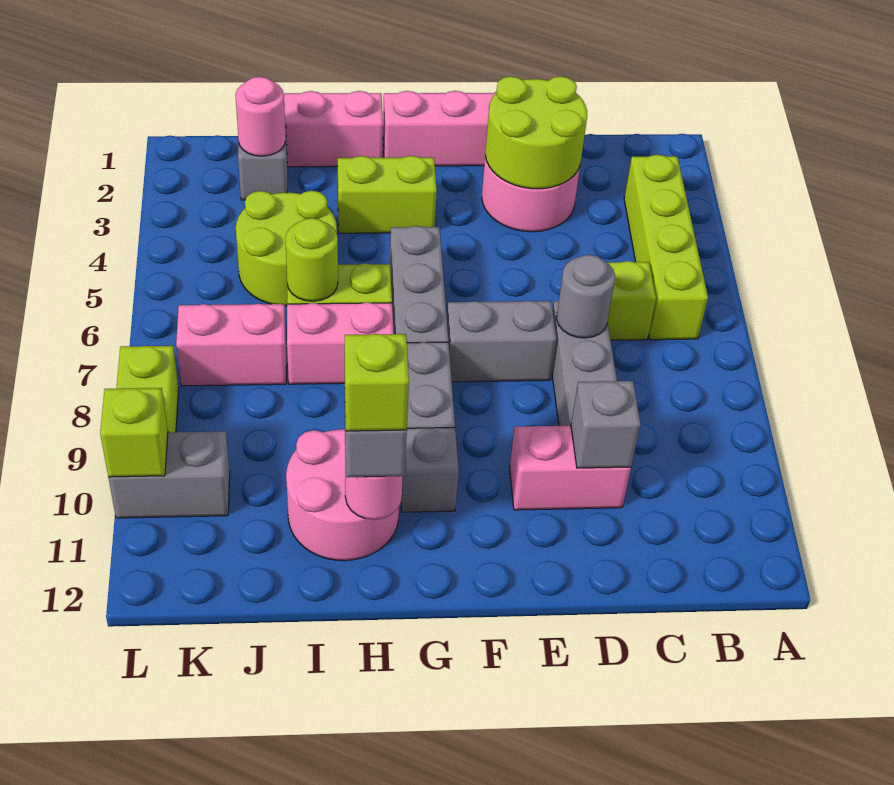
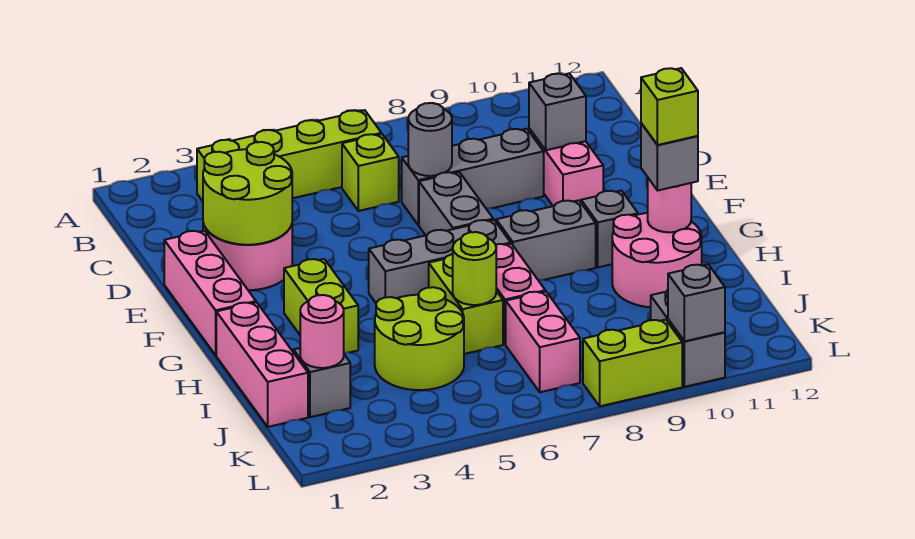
lime 1x1 brick [100,388,168,477] -> grey 1x1 brick [668,265,725,341]

